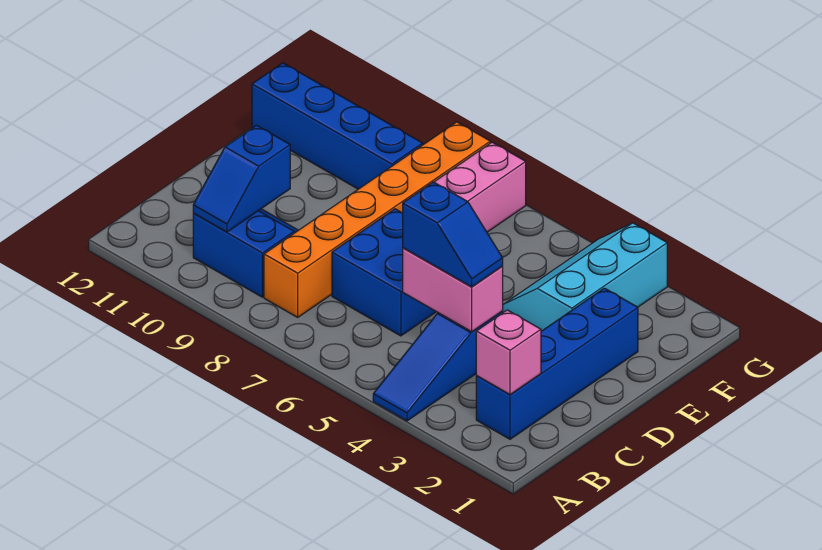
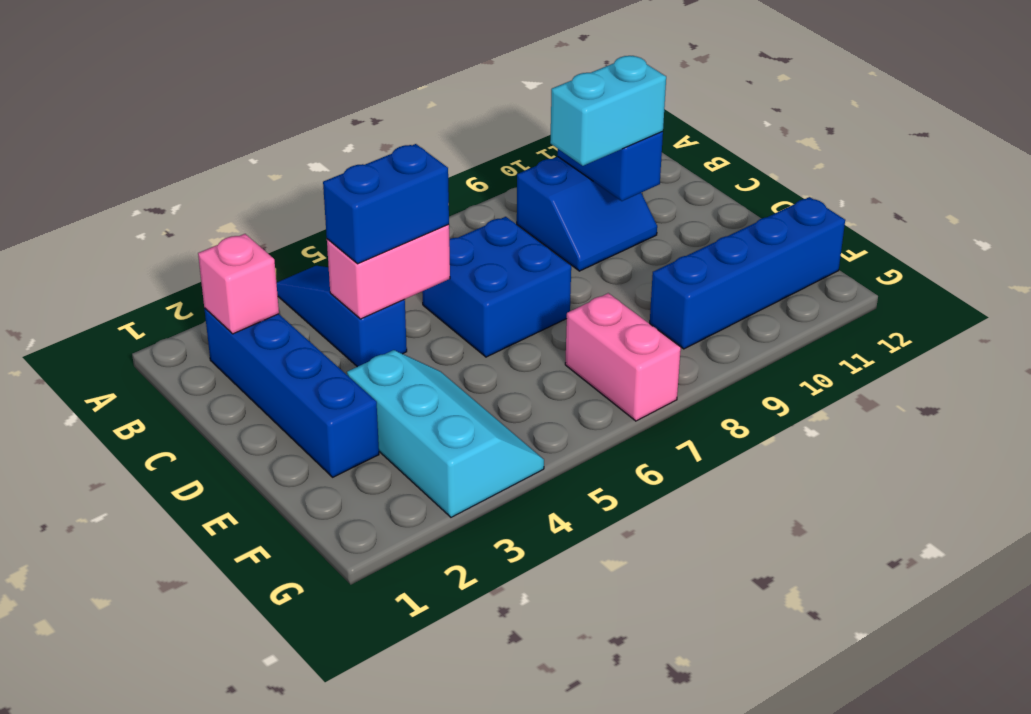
orange 1x6 brick [264,122,490,317] -> none
blue 1x2 slope [403,182,503,287] -> blue 1x2 brick [323,144,449,264]
none -> cyan 1x2 brick [550,56,666,166]

